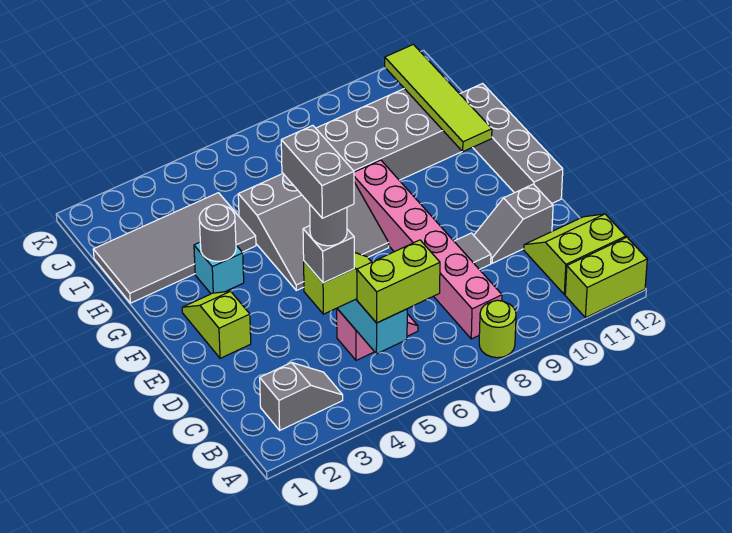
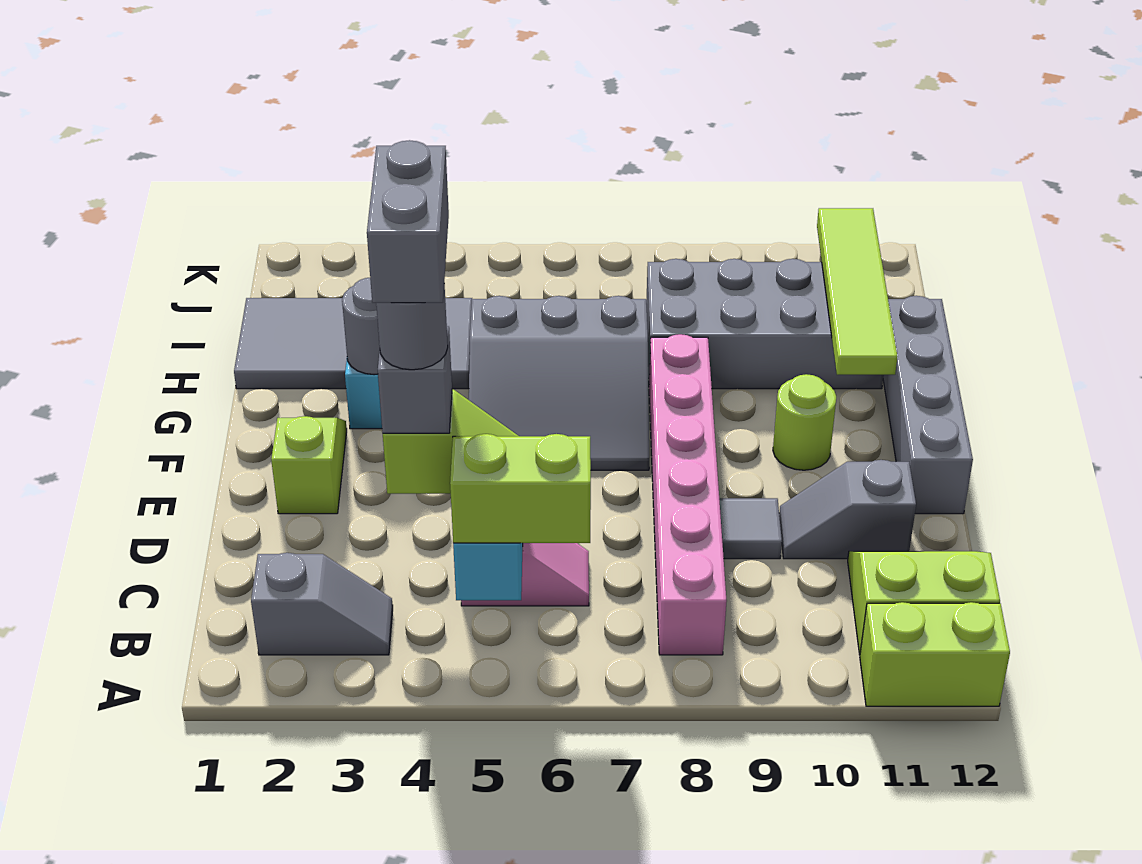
lime 1x1 round brick [479,300,516,358] -> lime 1x1 round brick moved to [773,374,836,470]

